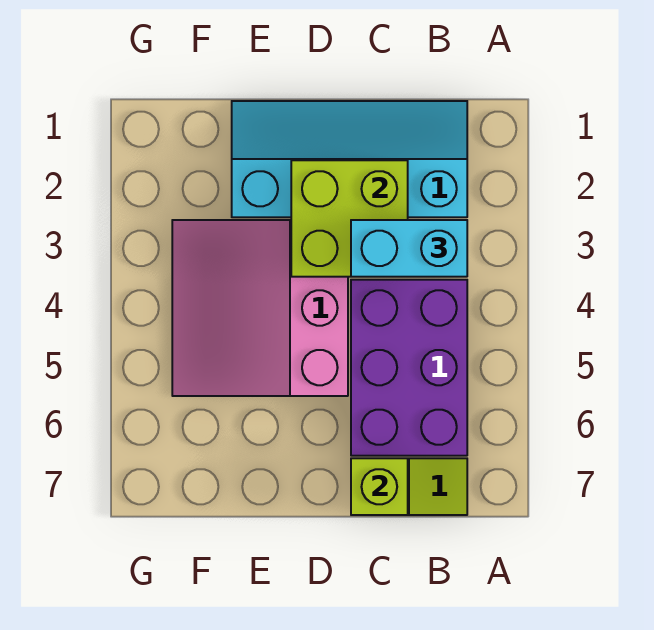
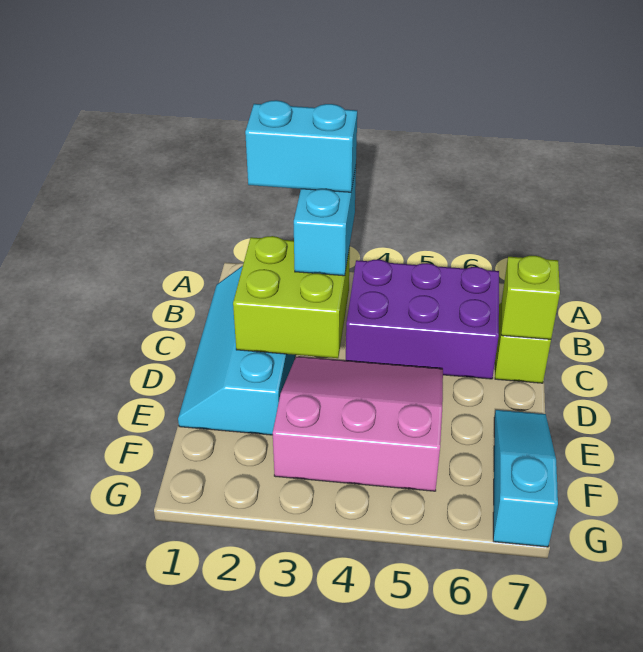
none -> cyan 1x2 brick [245,100,357,192]
pink 3x3 slope [172,220,348,396] -> pink 3x3 slope turned to [273,357,443,491]
none -> cyan 1x3 slope [493,410,558,547]

